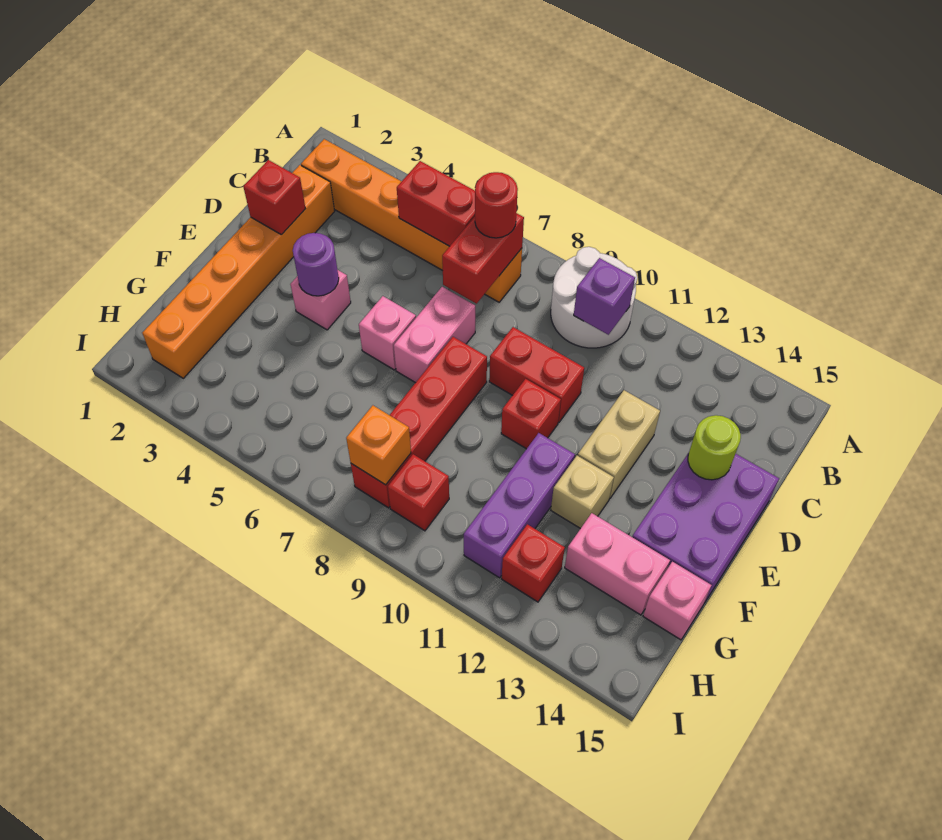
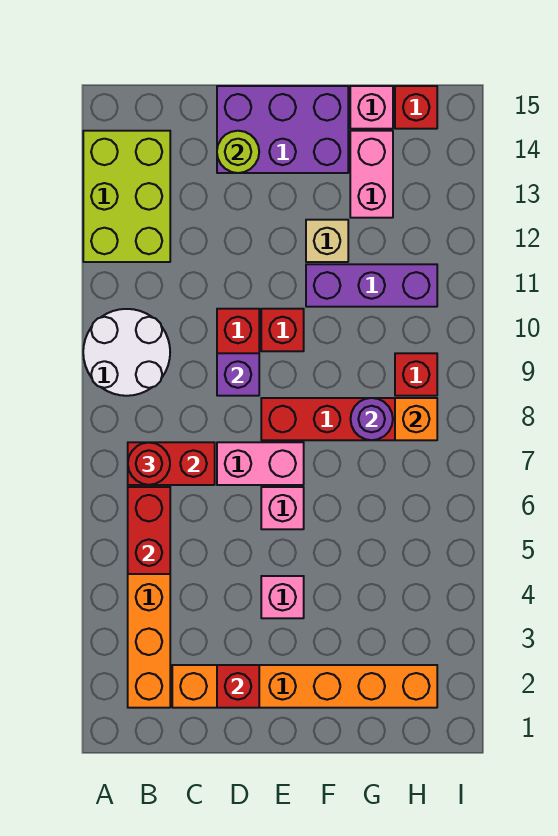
none -> lime 2x3 brick [83,131,170,262]
purple 1x1 brick [574,258,635,335] -> purple 1x1 brick moved to [217,353,259,396]
tan 1x2 brick [578,390,660,498] -> none
purple 1x1 round brick [293,233,339,296] -> purple 1x1 round brick moved to [351,398,393,440]
red 1x1 brick [502,524,565,602] -> red 1x1 brick moved to [395,86,437,129]

